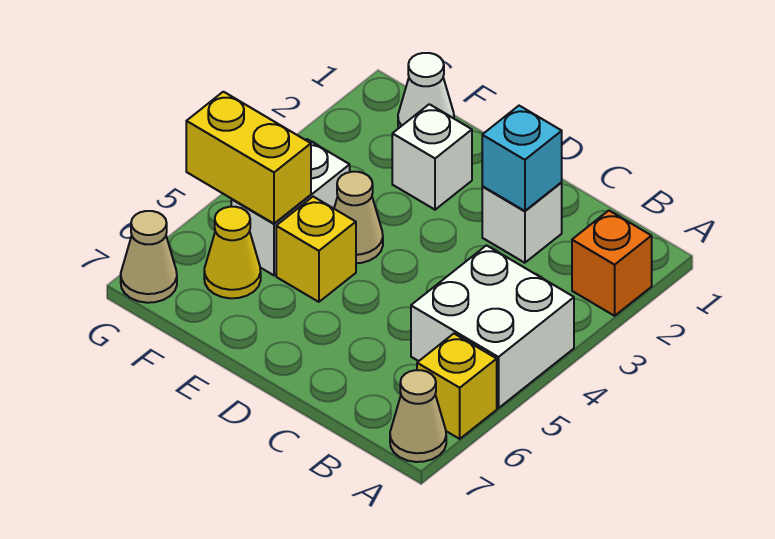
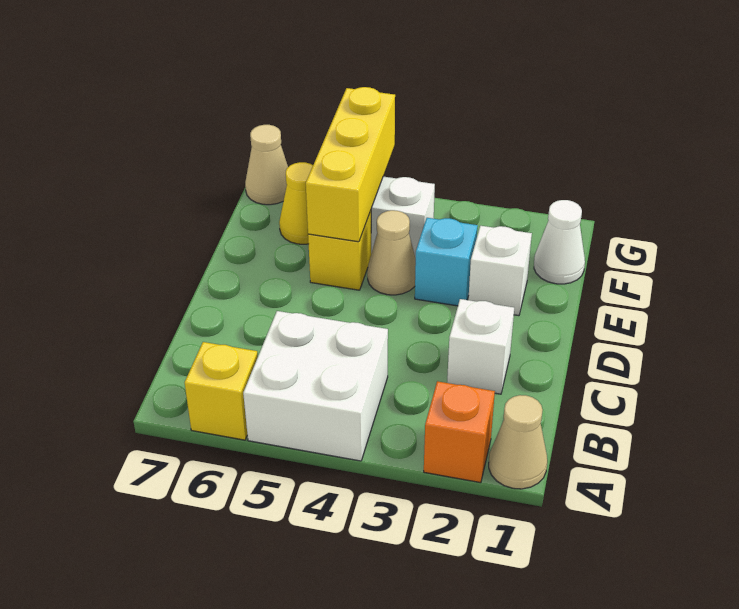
tan 1x1 cone [390,370,446,462] -> tan 1x1 cone moved to [489,395,547,489]
cyan 1x1 brick [482,106,562,211] -> cyan 1x1 brick moved to [415,218,478,306]
yellow 1x2 brick [186,92,311,224] -> yellow 1x3 brick [306,87,395,242]

